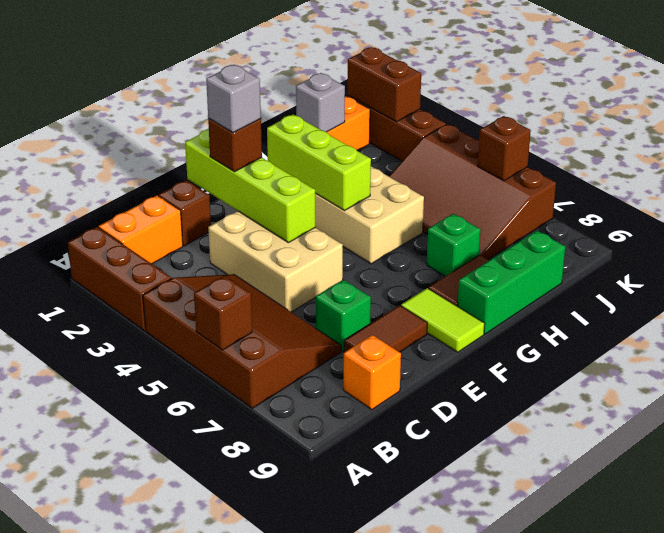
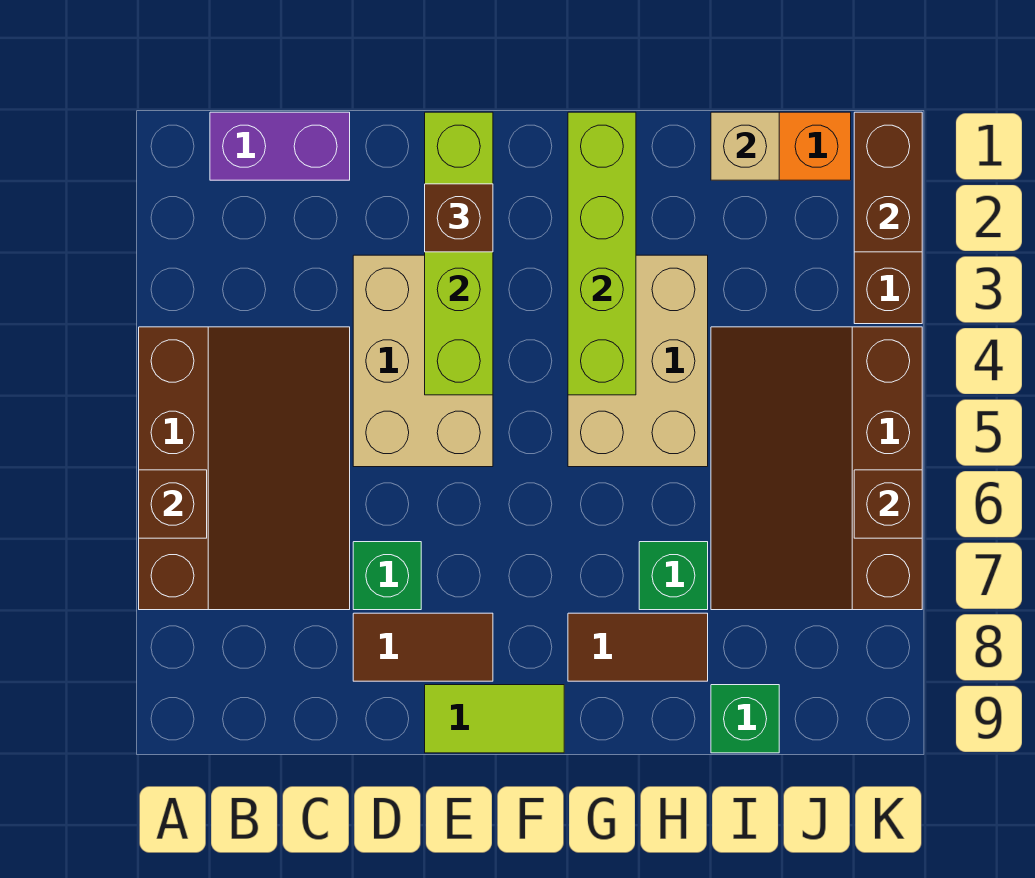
brown 1x3 brick [68,227,171,331] -> none
orange 1x2 brick [99,196,183,264] -> purple 1x2 brick [210,112,350,180]
orange 1x1 brick [344,335,401,409] -> none
brown 1x1 brick [159,180,211,246] -> none
grey 1x1 brick [206,65,261,133] -> none
lime 1x2 tile [401,288,485,352] -> lime 1x2 tile turned to [425,685,564,753]
lime 1x3 brick [267,114,371,210] -> lime 1x4 brick [568,112,636,395]
green 1x3 brick [458,231,565,334] -> green 1x1 brick [711,685,779,753]
grey 1x1 brick [296,73,345,132] -> tan 1x1 brick [711,112,779,180]

